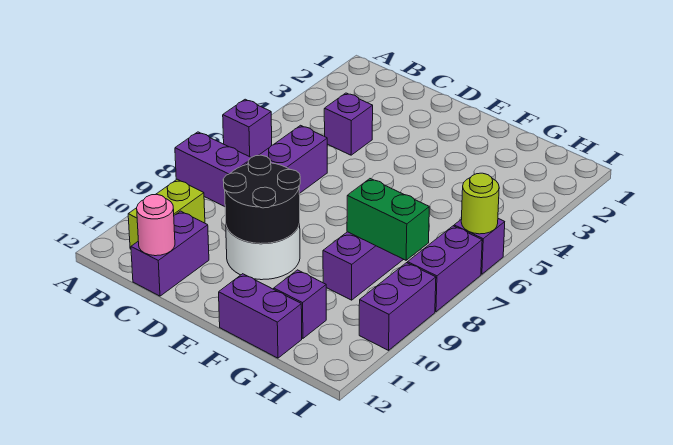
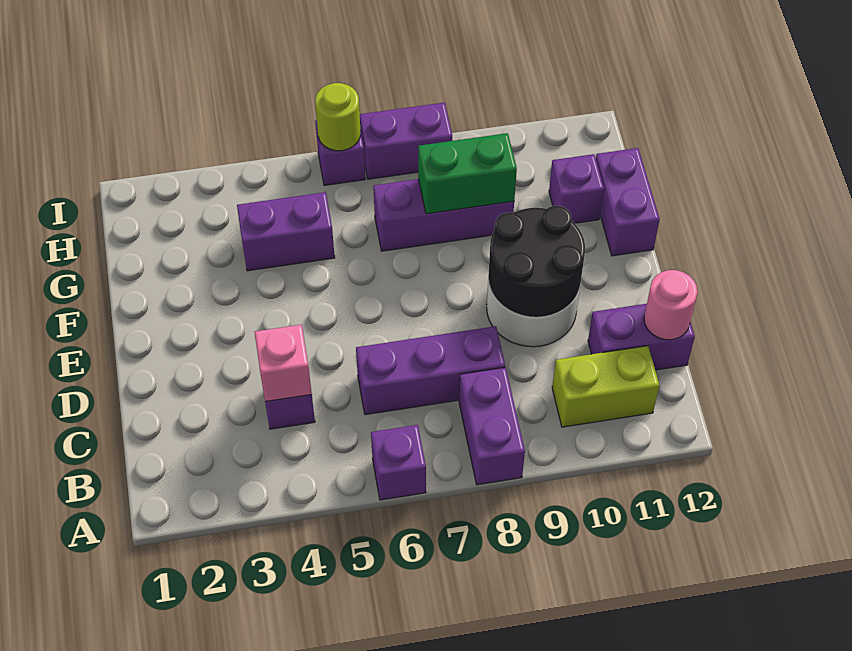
none -> pink 1x1 brick [255,325,312,402]
green 1x2 brick [347,179,429,260] -> green 1x2 brick turned to [418,133,517,214]
purple 1x2 brick [359,263,436,350] -> purple 1x2 brick moved to [237,192,335,271]

